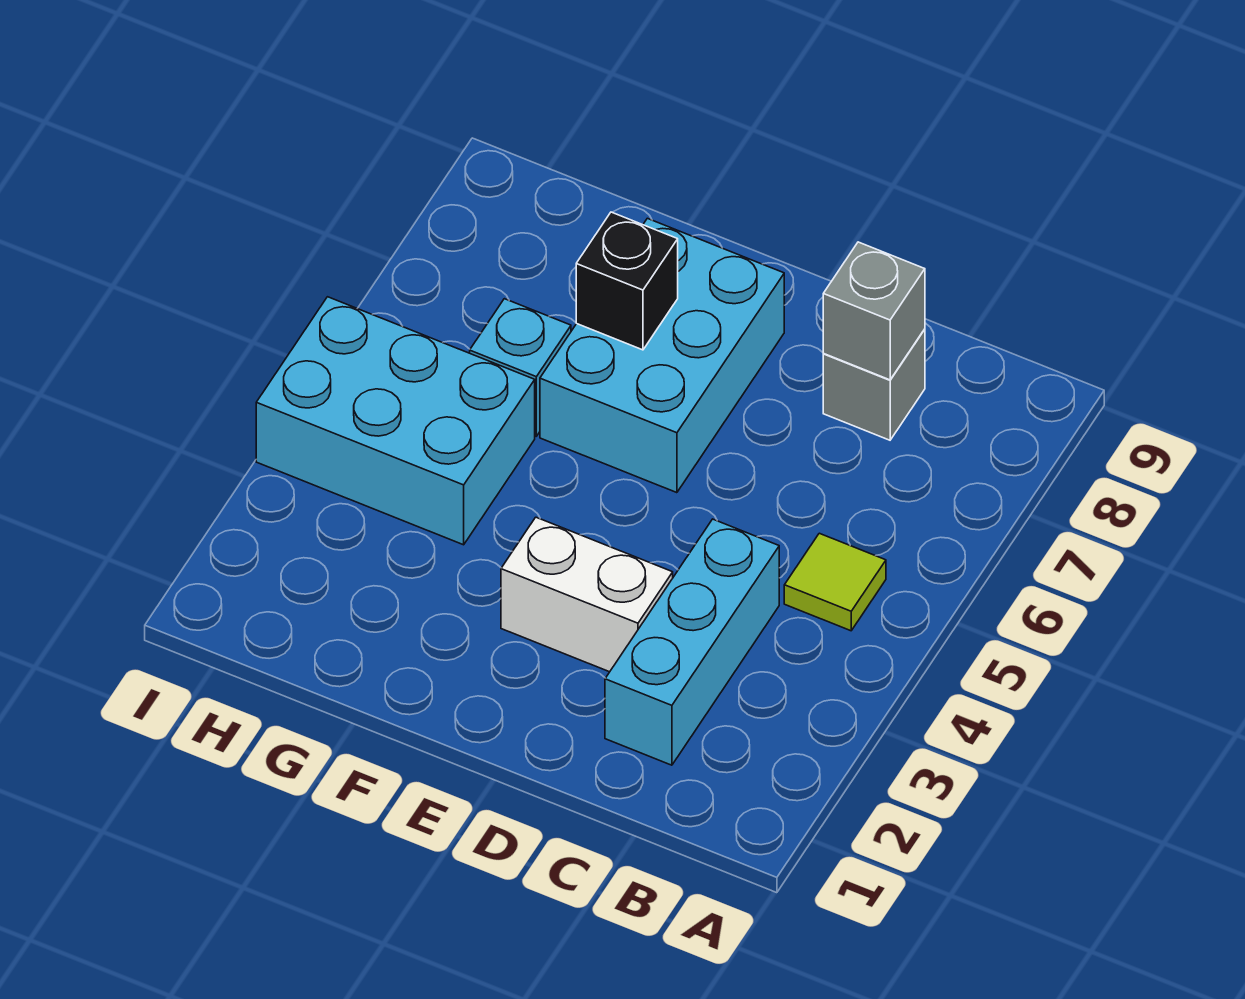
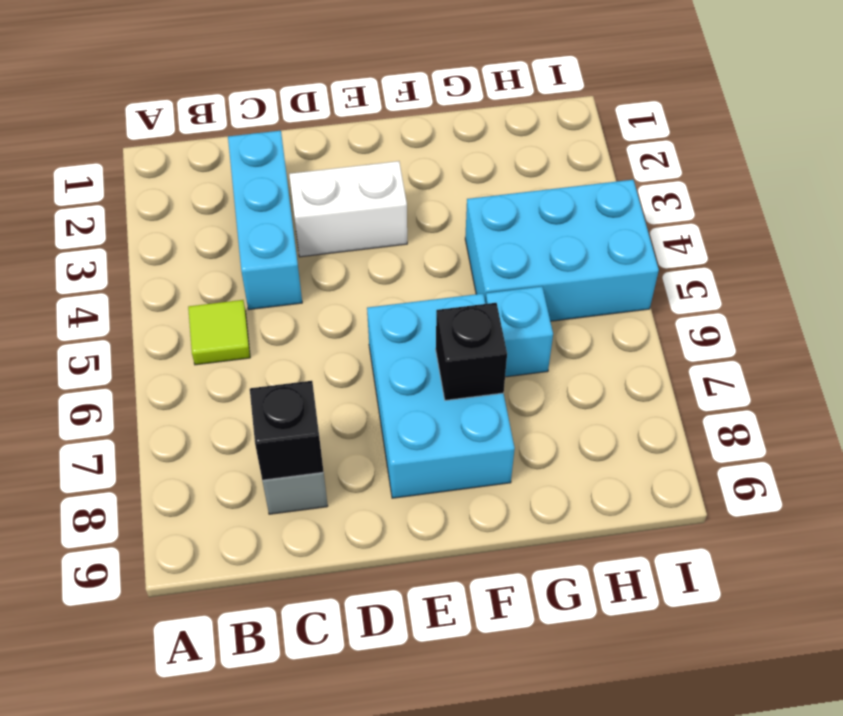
grey 1x1 brick [823,242,925,380] -> black 1x1 brick [250,381,324,480]

